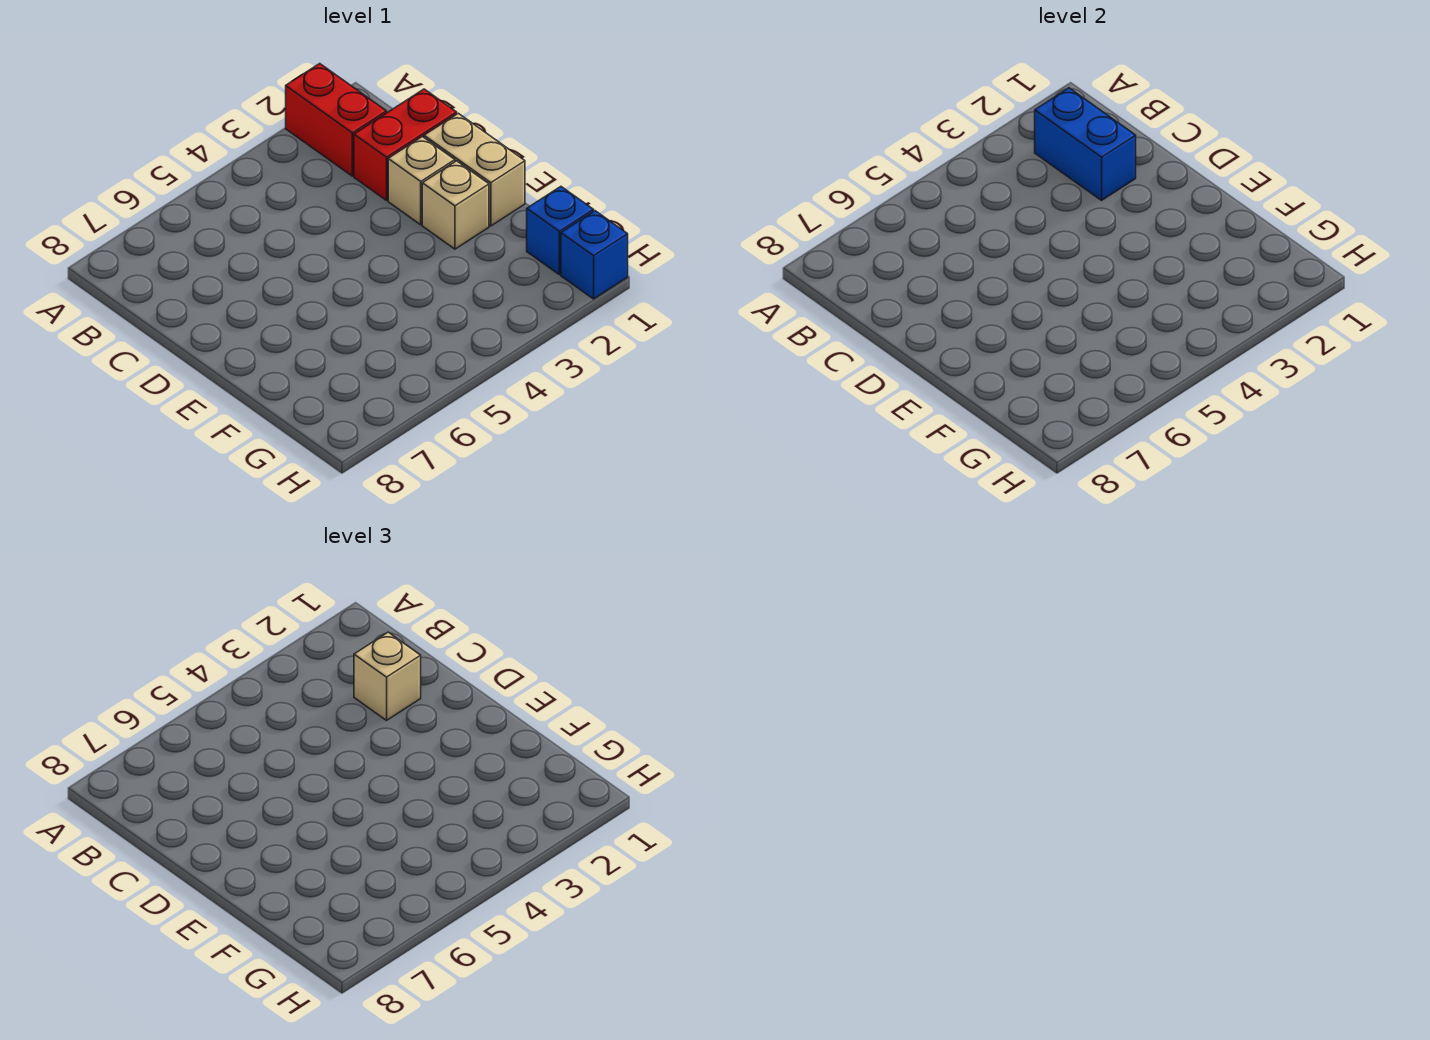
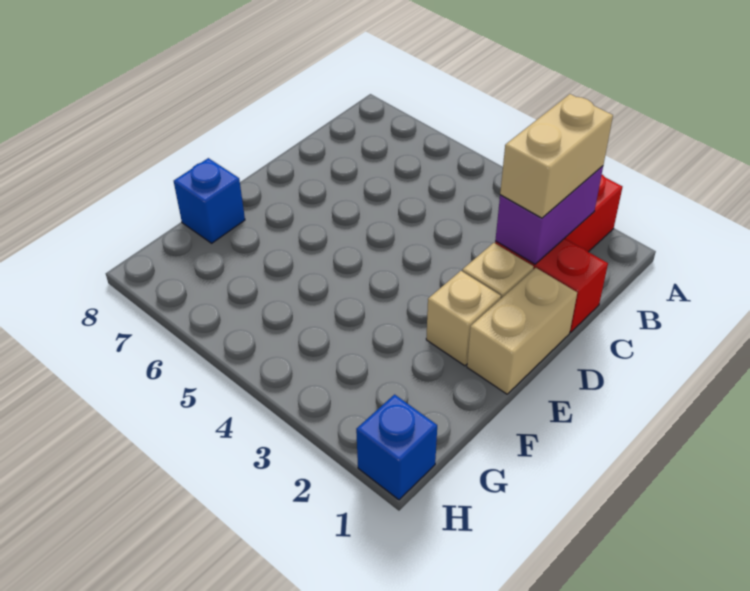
blue 1x2 brick [1035,88,1136,200] -> purple 1x2 brick [495,166,603,264]
tan 1x1 brick [354,632,421,720] -> tan 1x2 brick [500,94,613,218]
blue 1x1 brick [527,187,594,275] -> blue 1x1 brick moved to [174,158,245,243]

